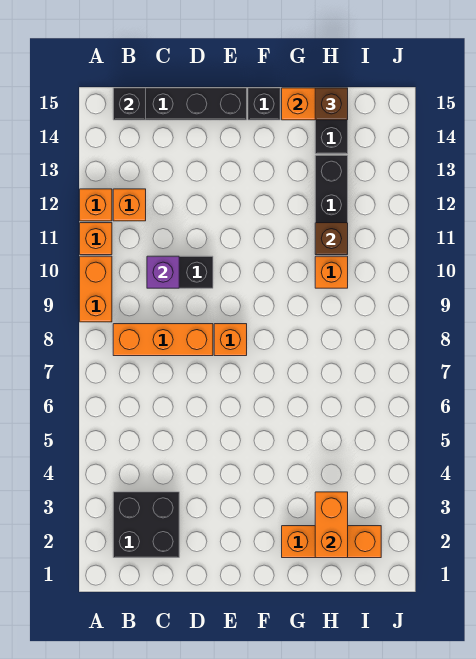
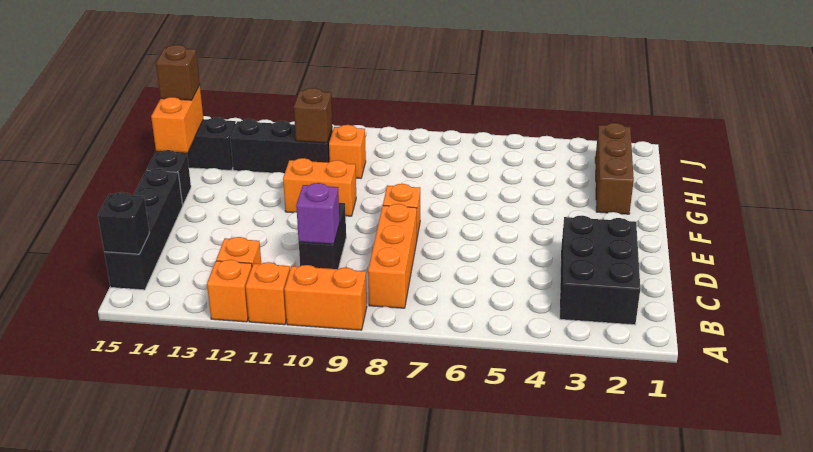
black 2x2 brick [113,492,179,558] -> black 2x3 brick [560,216,640,325]
orange 1x3 brick [282,526,381,558] -> brown 1x3 brick [595,123,634,214]
orange 1x2 brick [315,492,348,558] -> orange 1x2 brick moved to [283,158,356,216]

